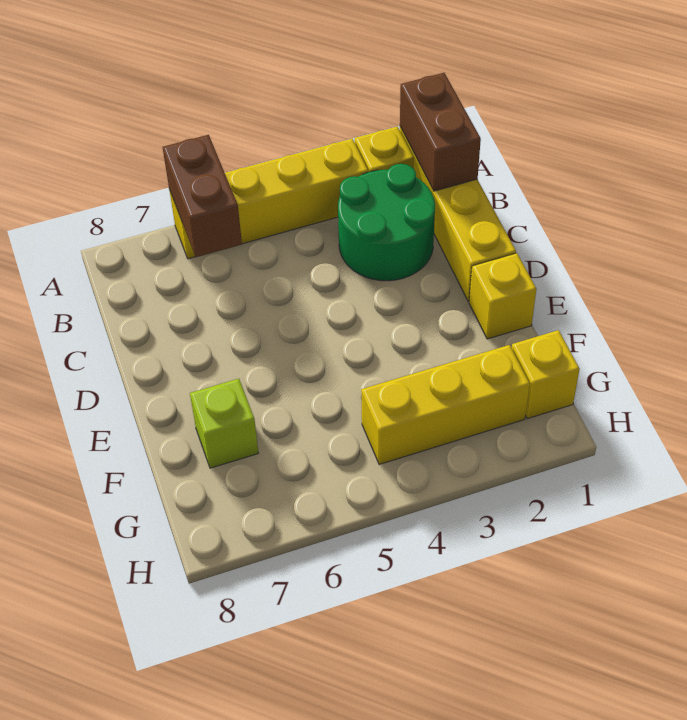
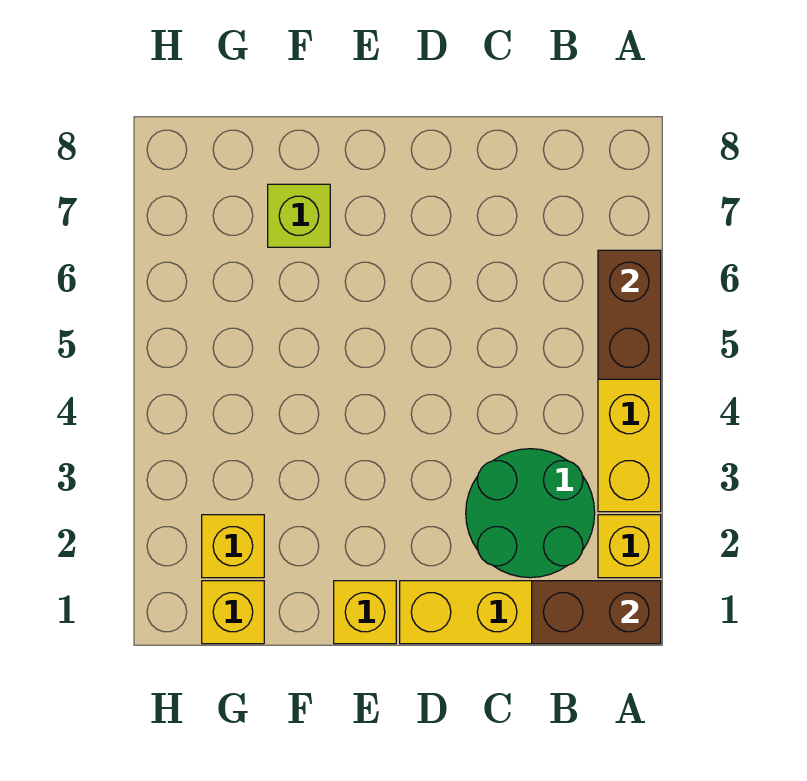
brown 1x2 brick [163,135,242,257] -> brown 1x2 brick turned to [598,250,661,379]
yellow 1x3 brick [361,345,530,464] -> yellow 1x1 brick [202,515,264,578]

